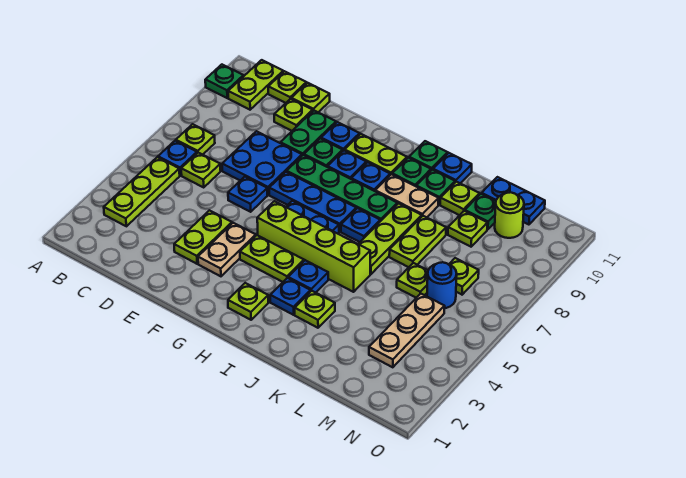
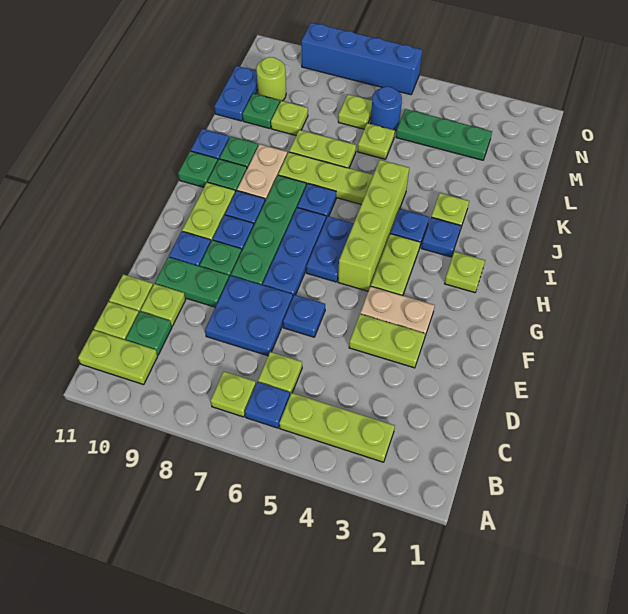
green 1x1 plate [205,65,243,98] -> green 1x1 plate moved to [126,312,172,355]
lime 1x1 plate [440,182,480,215] -> none
tan 1x3 plate [369,294,445,367] -> green 1x3 plate [396,109,492,160]
none -> blue 1x4 brick [301,23,422,95]

